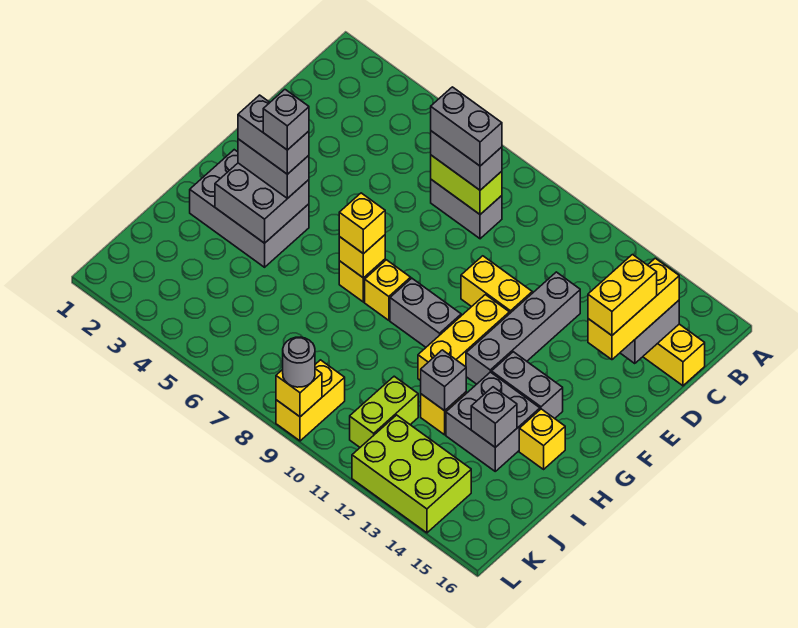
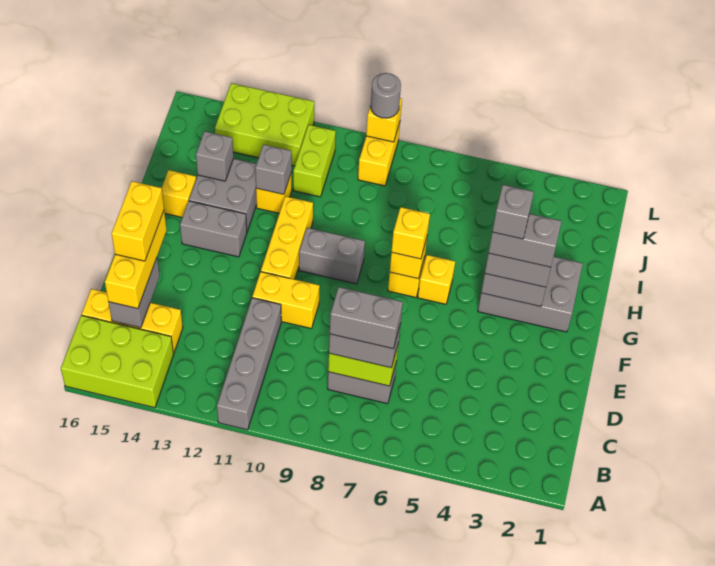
none -> lime 2x3 brick [61,315,174,408]
grey 1x4 brick [466,272,580,384] -> grey 1x4 brick moved to [217,298,281,430]
yellow 1x1 brick [365,260,411,320] -> yellow 1x1 brick moved to [418,255,455,304]

